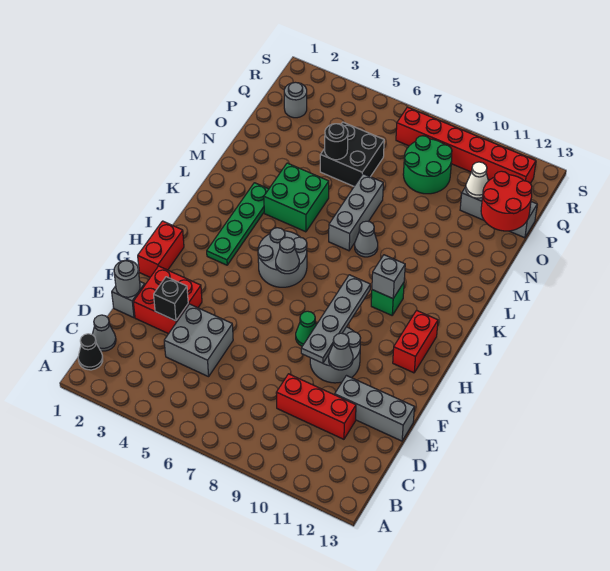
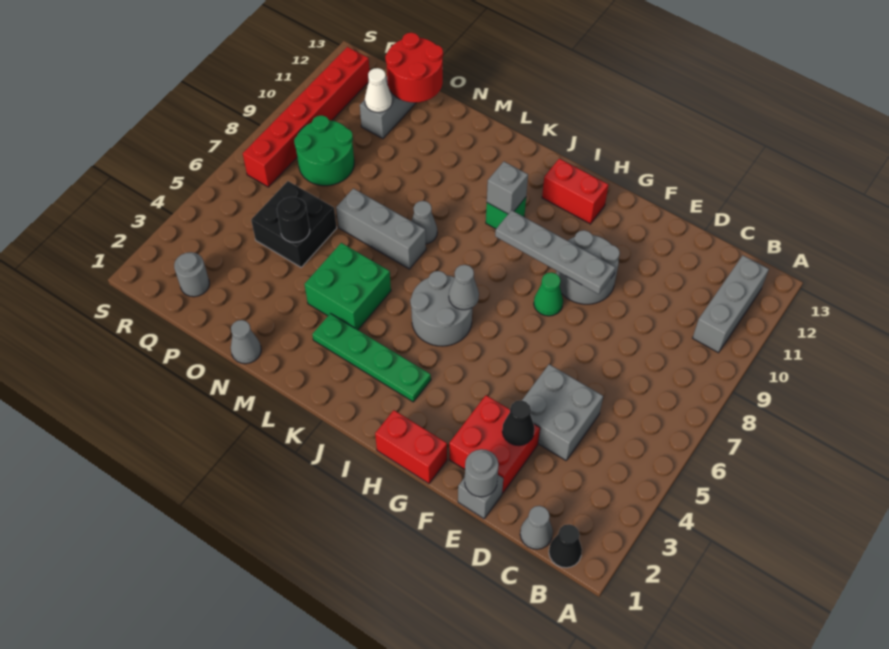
red 1x3 brick [276,374,356,439] -> none
black 1x1 brick [154,277,188,321] -> black 1x1 cone [502,400,534,446]
grey 1x3 brick [335,376,414,441] -> grey 1x3 brick moved to [693,256,769,353]
grey 1x1 cone [329,333,353,370] -> grey 1x1 cone moved to [231,320,261,364]

